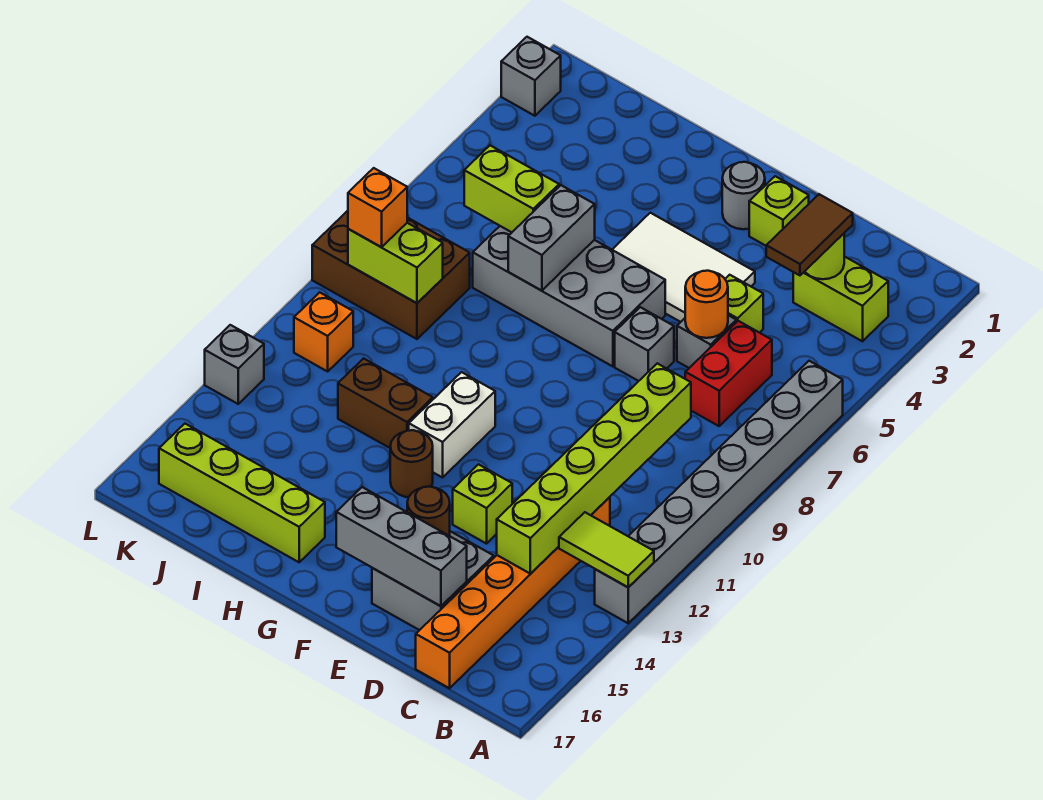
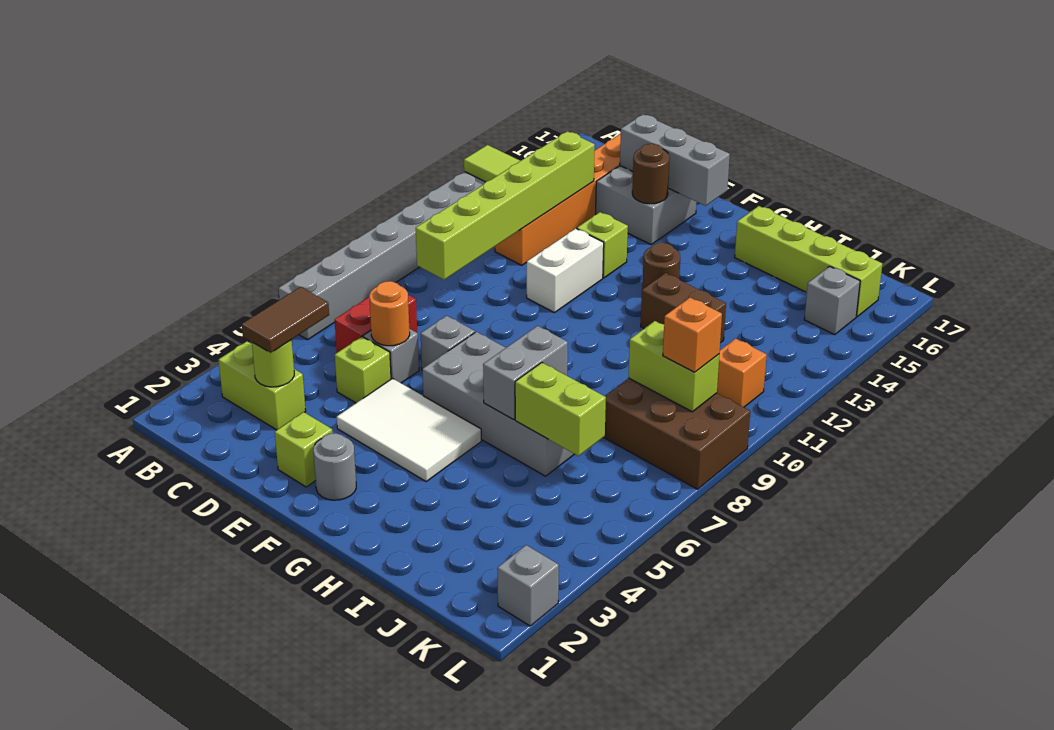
white 1x2 brick [409,372,495,478] -> white 1x2 brick moved to [527,229,604,313]
grey 1x1 brick [205,325,264,404] -> grey 1x1 brick moved to [804,266,860,335]

